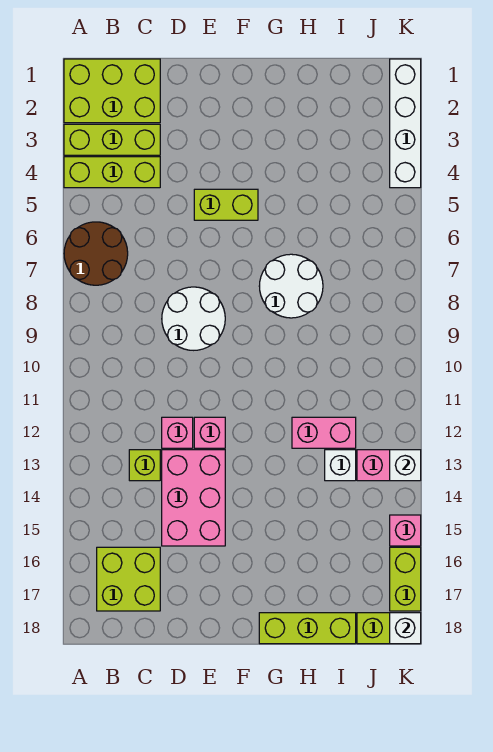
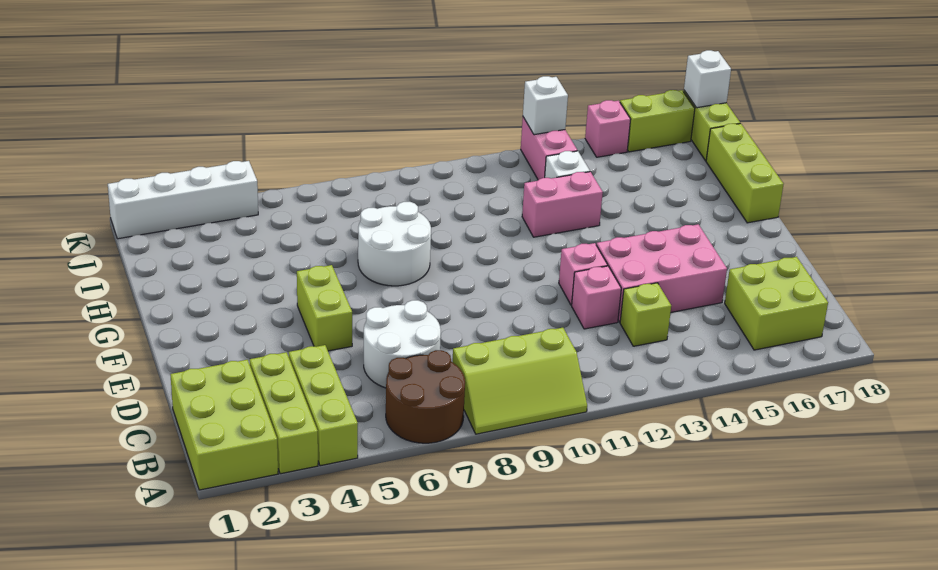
none -> lime 2x3 slope [453,328,587,434]
white 2x2 round brick [162,287,225,350] -> white 2x2 round brick moved to [364,300,441,388]
pink 1x2 brick [292,417,356,448] -> pink 1x2 brick turned to [522,172,603,237]

